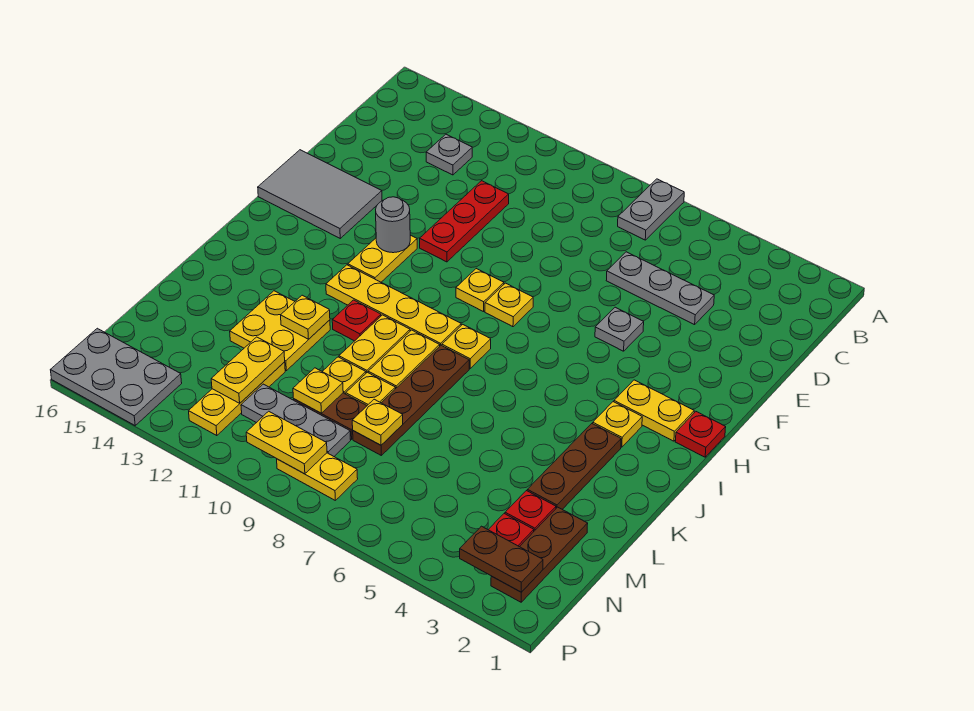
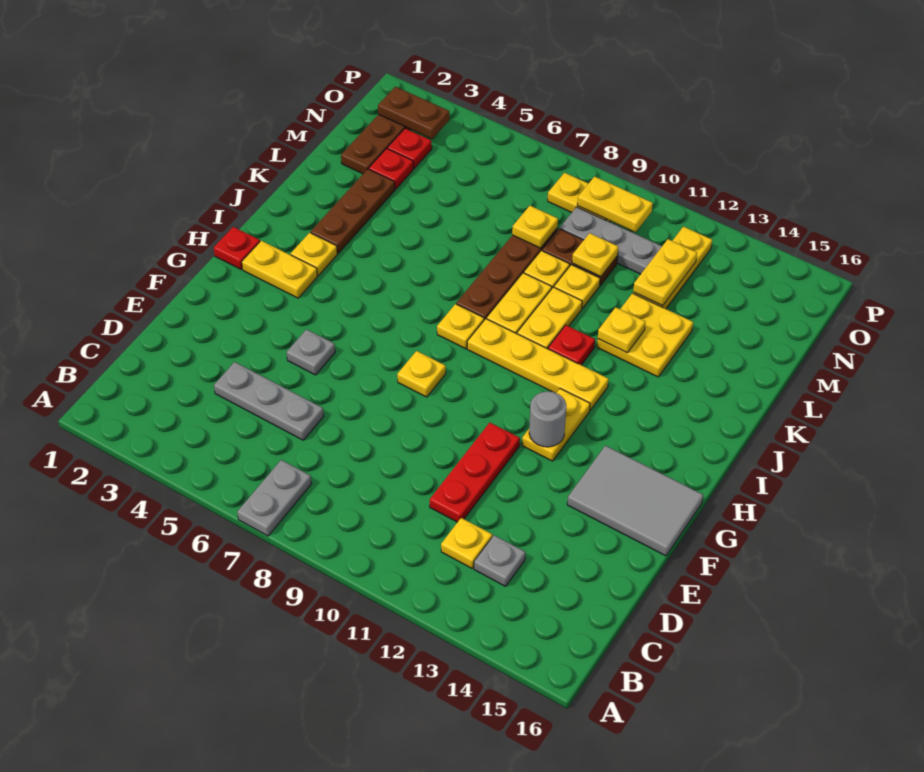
yellow 1x1 plate [456,269,504,312] -> yellow 1x1 plate moved to [441,518,492,568]
grey 2x3 plate [51,328,182,425] -> none

